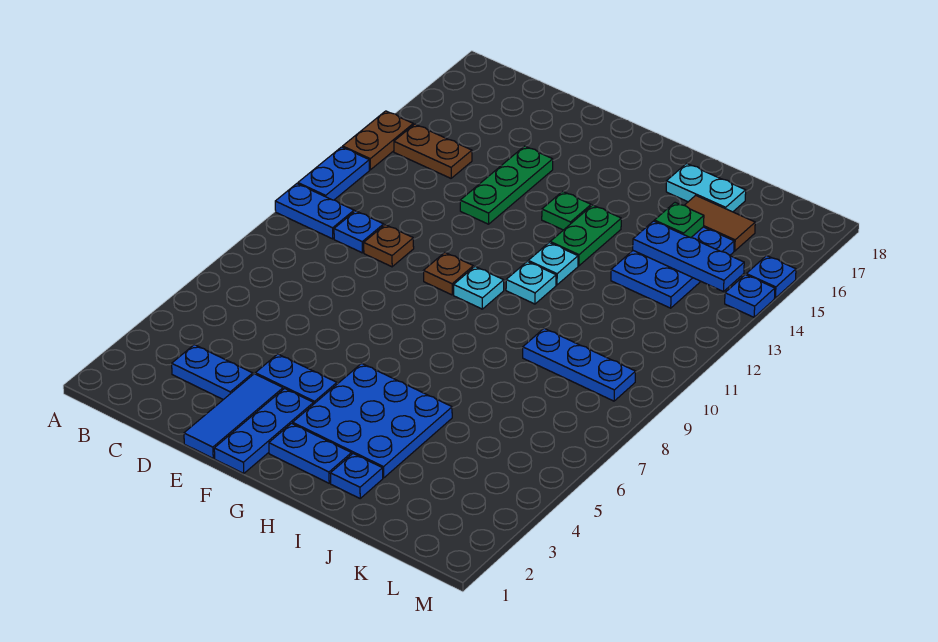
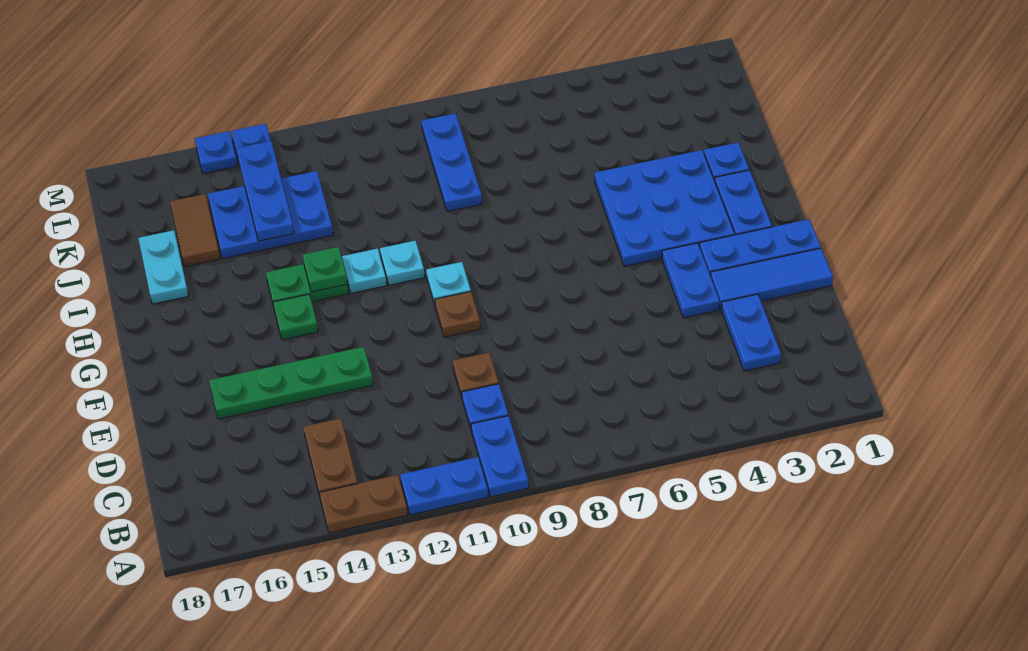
green 1x3 plate [460,146,553,224] -> green 1x4 plate [209,347,373,419]
green 1x1 plate [654,203,704,238] -> green 1x1 plate moved to [303,247,347,292]

